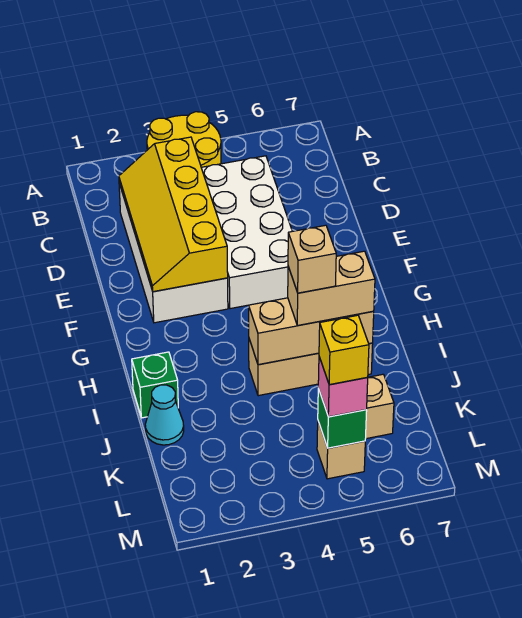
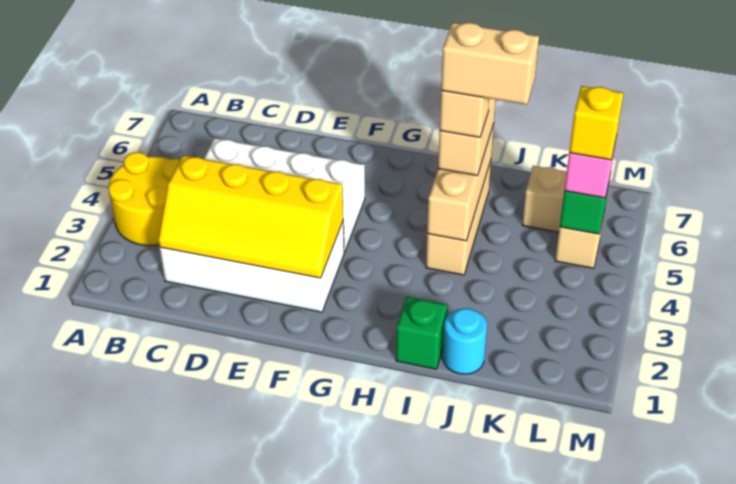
none -> tan 1x2 brick [441,23,539,105]
cyan 1x1 cone [145,385,184,445] -> cyan 1x1 round brick [443,308,487,374]

